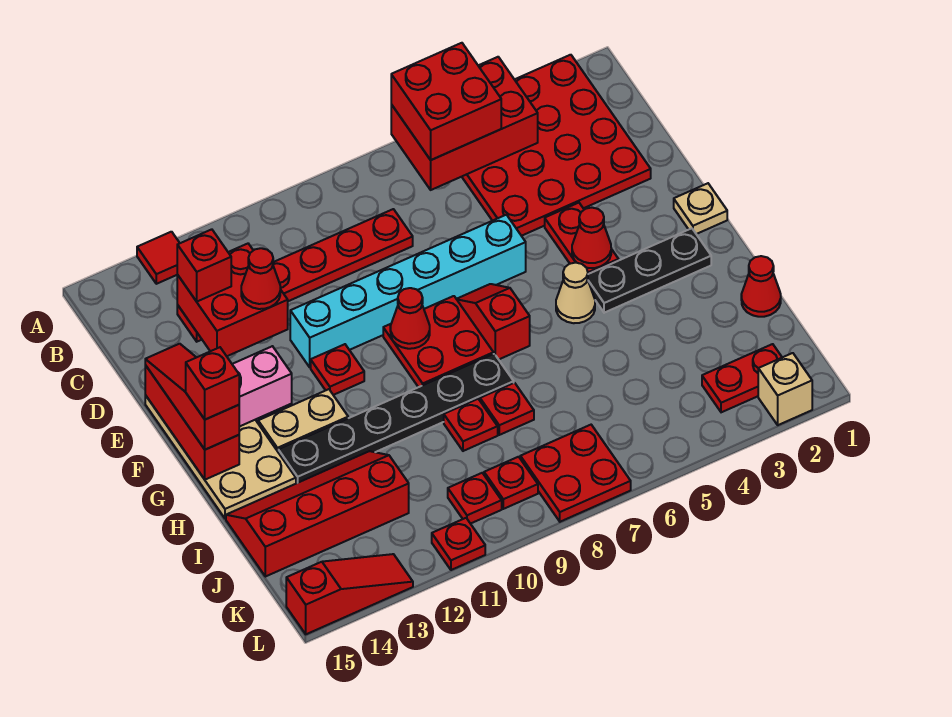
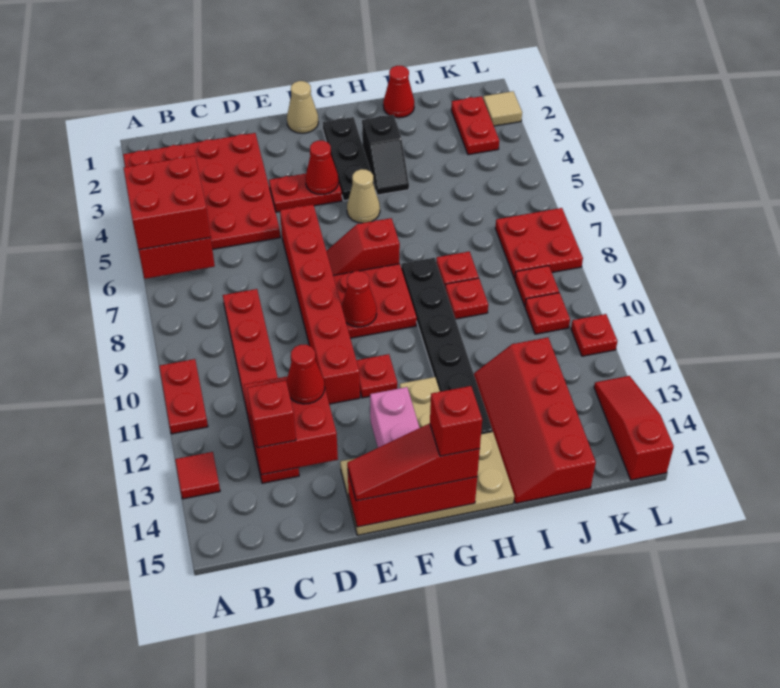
none -> red 1x2 plate [159,359,208,434]
cyan 1x6 brick [290,215,526,367] -> red 1x6 brick [280,205,360,404]
tan 1x1 plate [674,183,727,234] -> tan 1x1 cone [287,81,318,133]
none -> black 1x2 slope [362,115,409,195]
tan 1x1 brick [758,353,812,425] -> tan 1x1 tile [483,91,522,126]

